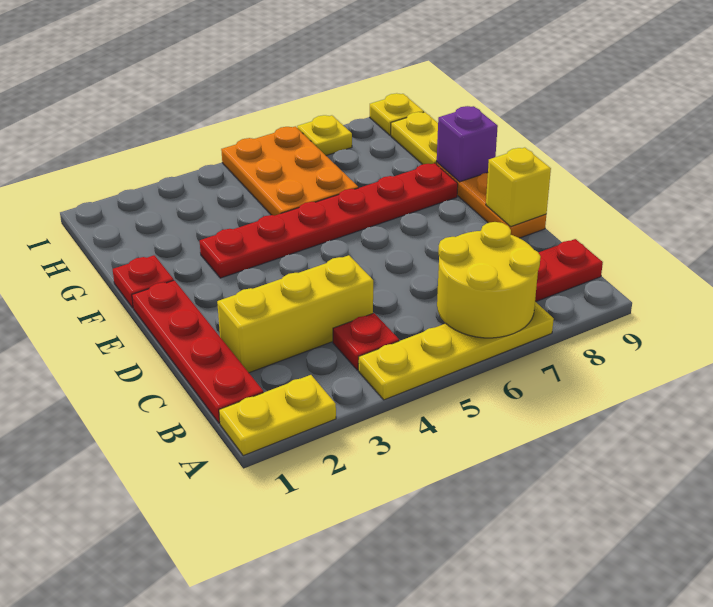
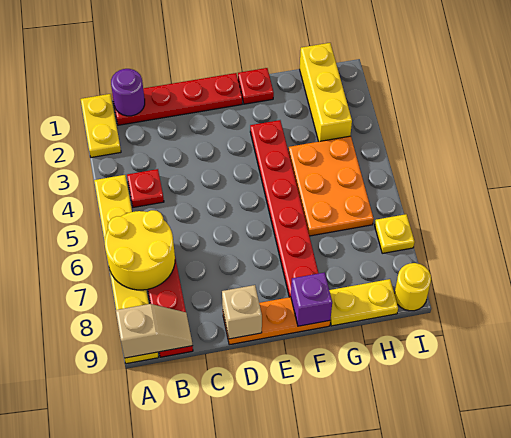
yellow 1x4 plate [358,302,554,400] -> yellow 1x6 plate [94,175,158,364]
none -> tan 1x2 slope [116,304,192,358]
none -> purple 1x1 round brick [111,69,145,116]
yellow 1x3 brick [217,255,373,373] -> yellow 1x3 brick moved to [300,43,352,142]
yellow 1x1 brick [486,148,551,226] -> tan 1x1 brick [222,285,262,339]
orange 2x3 plate [221,126,358,216] -> orange 2x3 plate turned to [289,136,374,236]
yellow 1x1 plate [370,93,424,135] -> yellow 1x1 round brick [394,263,431,311]

